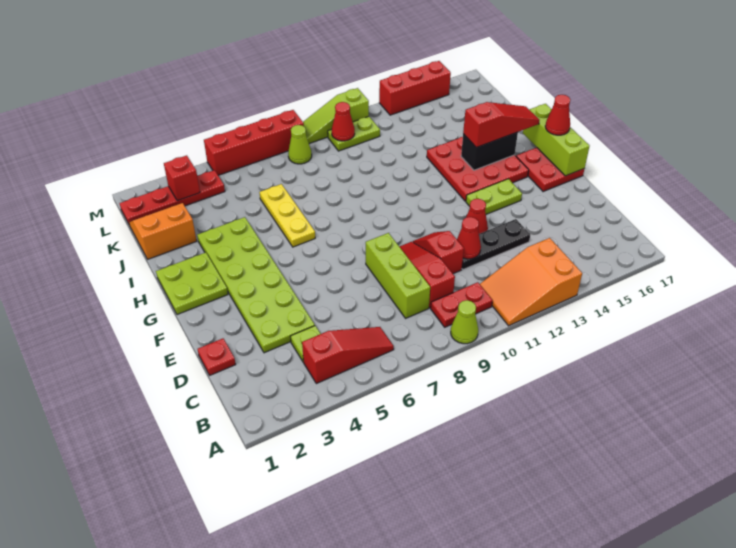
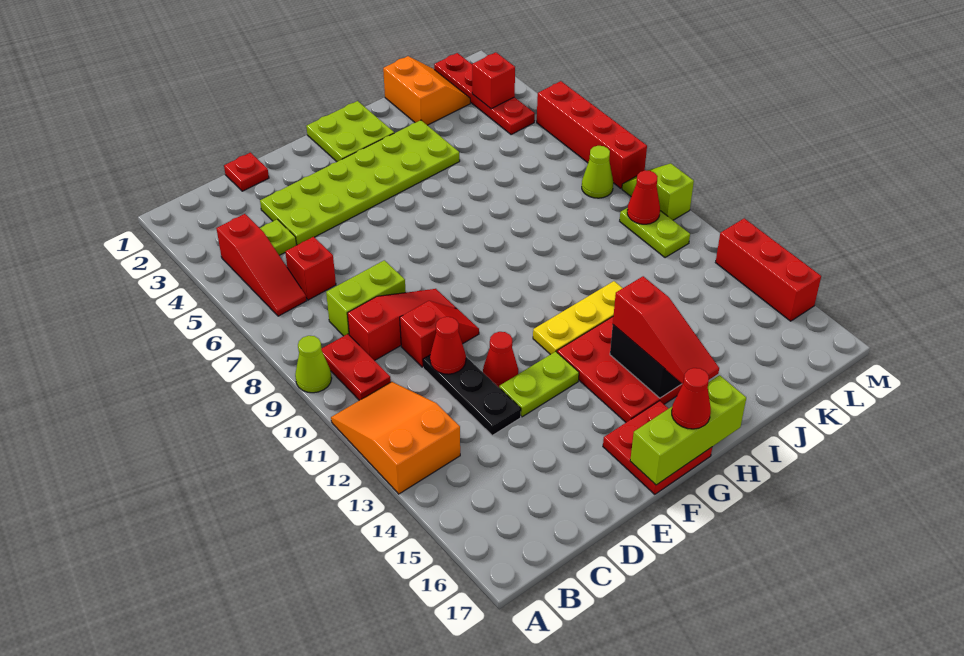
none -> red 1x1 brick [285,237,336,300]
lime 1x3 brick [366,233,430,318] -> lime 1x2 brick [326,260,406,336]
lime 1x2 plate [466,179,522,214] -> lime 1x2 plate turned to [499,351,579,417]
yellow 1x3 plate [259,184,315,247] -> yellow 1x3 plate moved to [533,281,623,355]
lime 1x3 slope [303,88,369,144] -> lime 1x2 slope [622,163,694,220]

